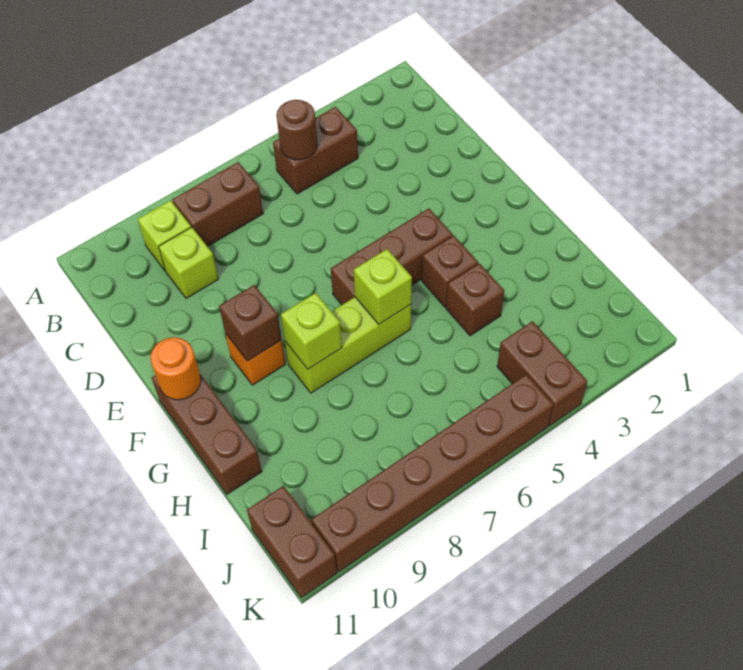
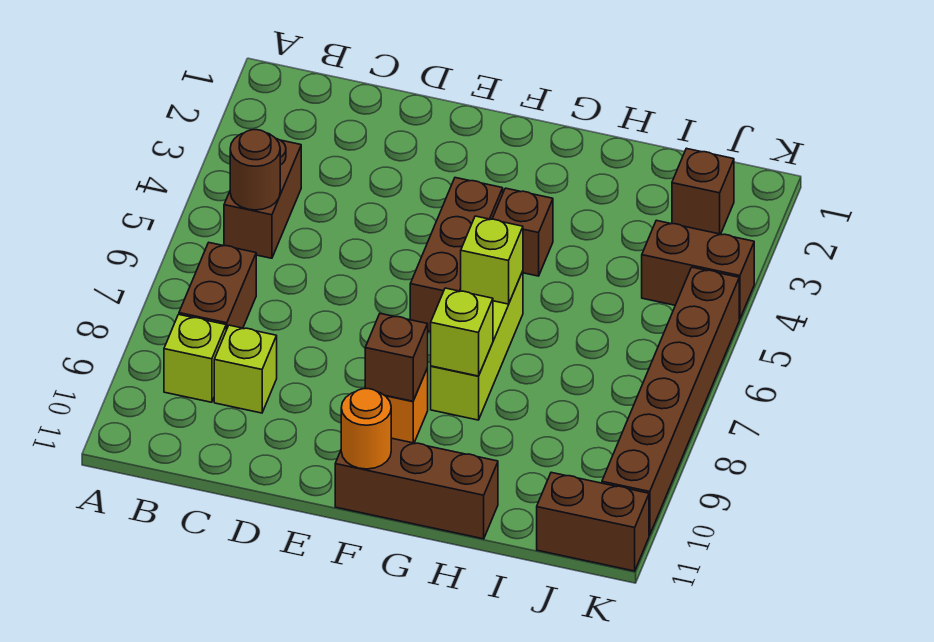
brown 1x1 brick [446,263,504,336] -> brown 1x1 brick moved to [672,148,734,234]

